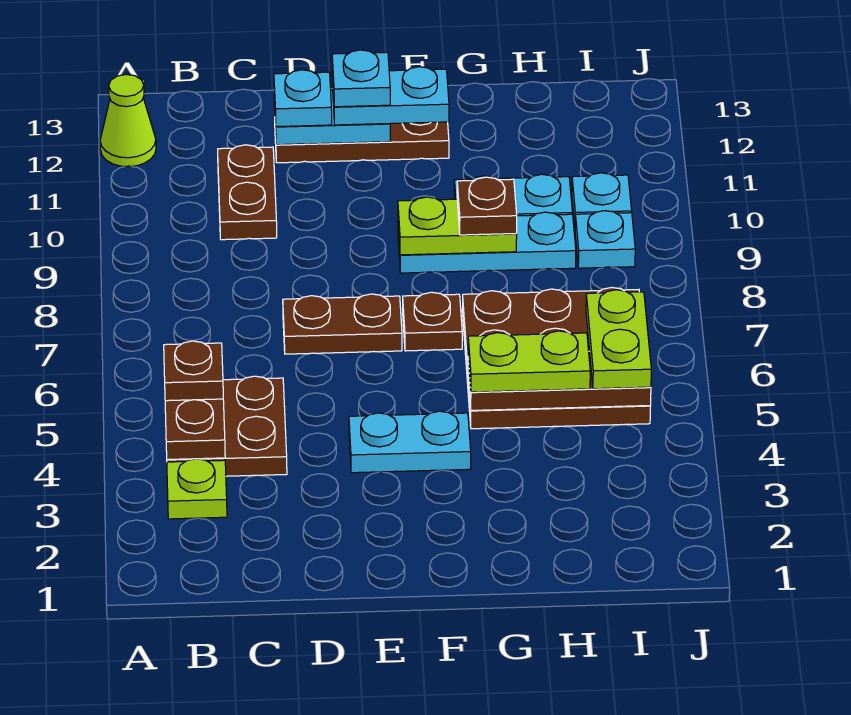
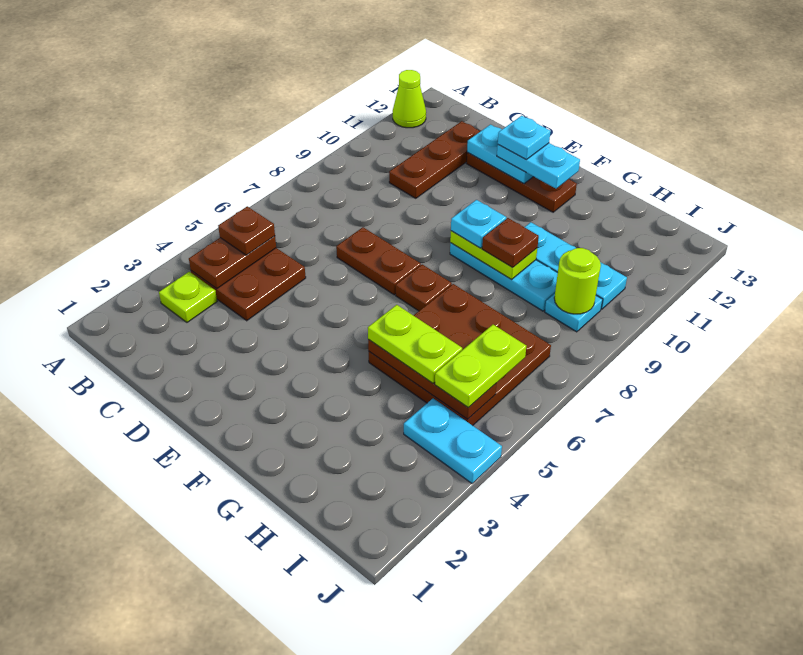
brown 1x2 plate [218,145,277,240] -> brown 1x3 plate [389,121,480,198]
cyan 1x1 plate [274,70,332,127] -> cyan 1x1 plate moved to [451,200,506,248]
cyan 1x2 plate [349,411,471,473] -> cyan 1x2 plate moved to [404,398,502,483]
none -> lime 1x1 round brick [554,248,601,314]

